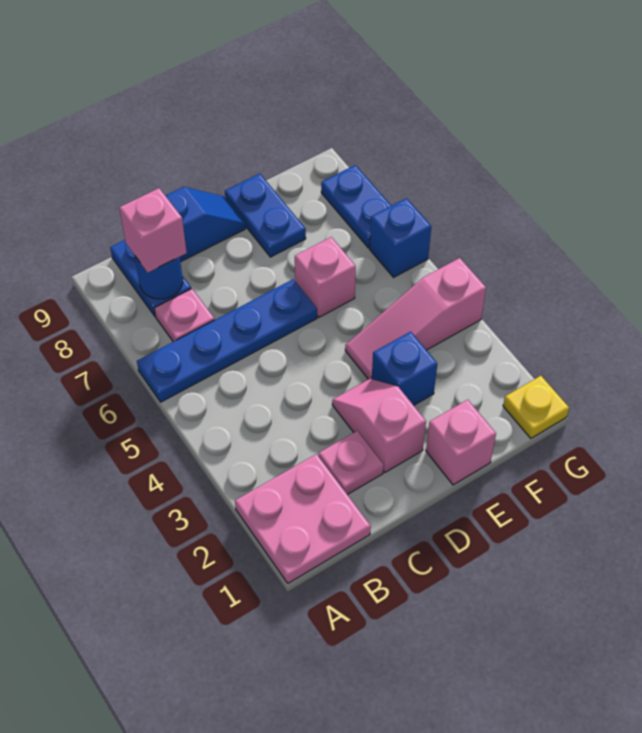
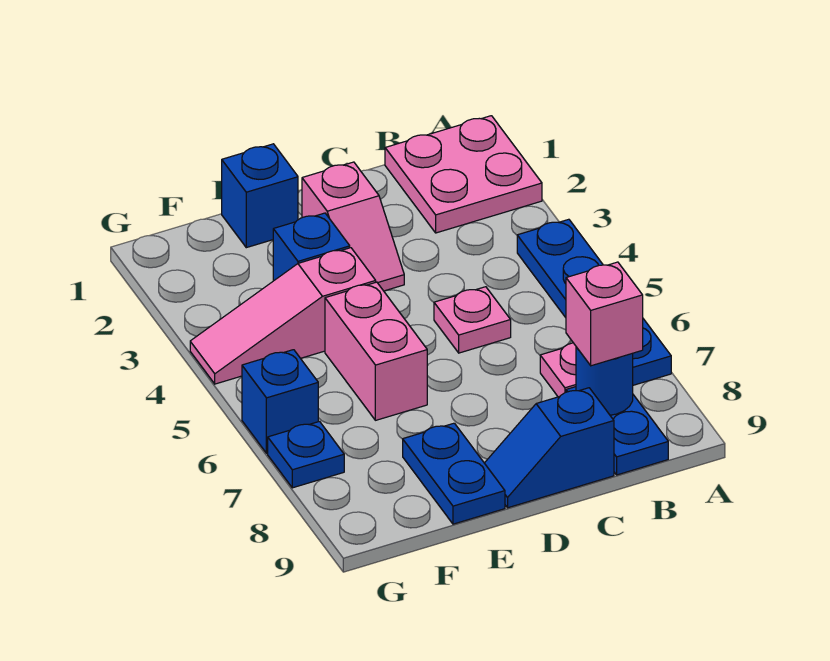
blue 1x4 plate [137,279,317,402] -> blue 1x4 plate turned to [517,219,671,385]
pink 1x1 plate [319,431,384,495] -> pink 1x1 plate moved to [434,287,511,353]
pink 1x1 brick [426,400,496,485] -> blue 1x1 brick [222,144,298,248]
pink 1x3 slope [345,258,486,379] -> pink 1x3 slope turned to [190,248,376,384]
pink 1x1 brick [295,237,356,317] -> pink 1x2 brick [325,282,427,420]
yellow 1x1 plate [503,376,569,438] -> none
blue 1x2 plate [321,165,391,248] -> blue 1x1 plate [268,421,344,488]

